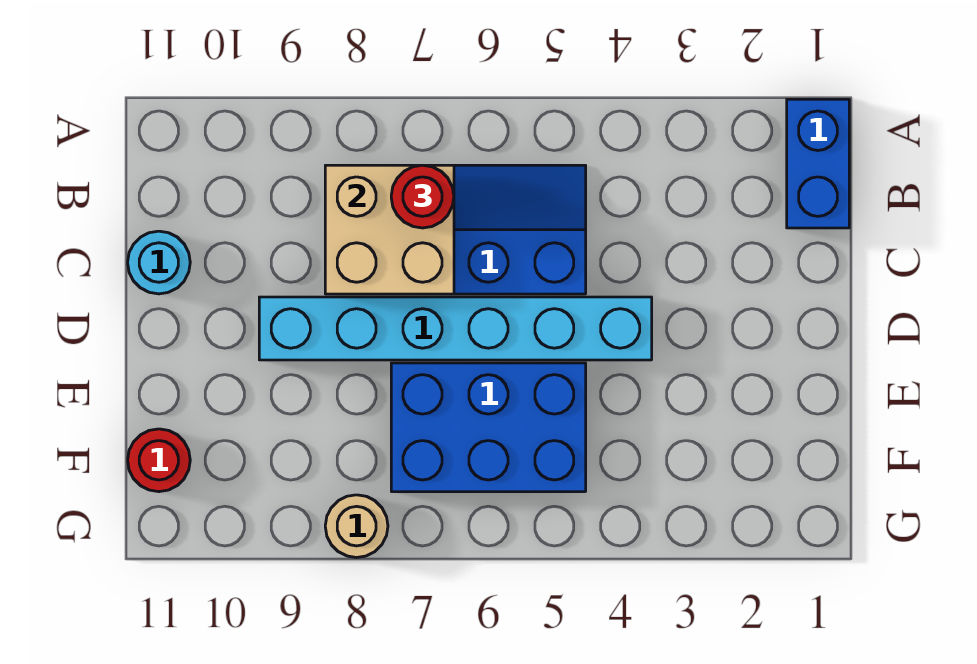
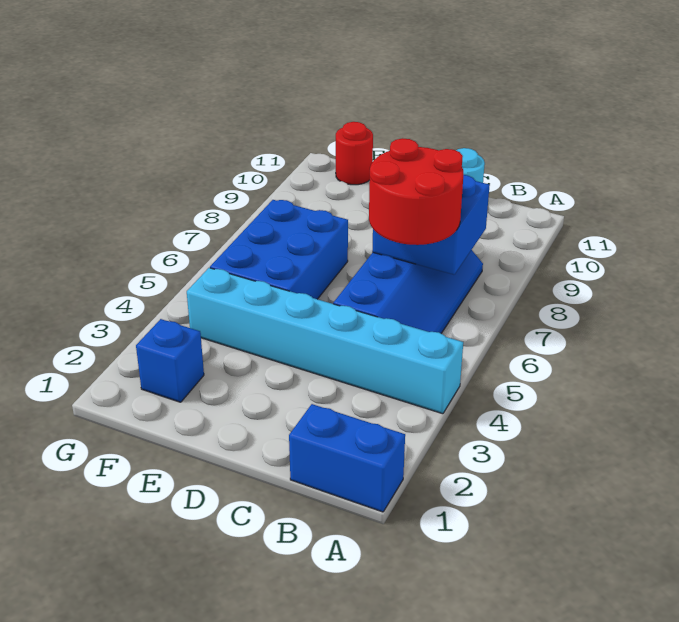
tan 2x2 brick [325,165,454,294] -> blue 2x2 brick [372,175,490,275]
red 1x1 round brick [391,165,454,228] -> red 2x2 round brick [369,138,463,245]
cyan 1x6 brick [259,297,652,360] -> cyan 1x6 brick turned to [187,268,463,414]
none -> blue 1x1 brick [136,319,204,402]
tan 1x1 round brick [325,495,388,558] -> none

